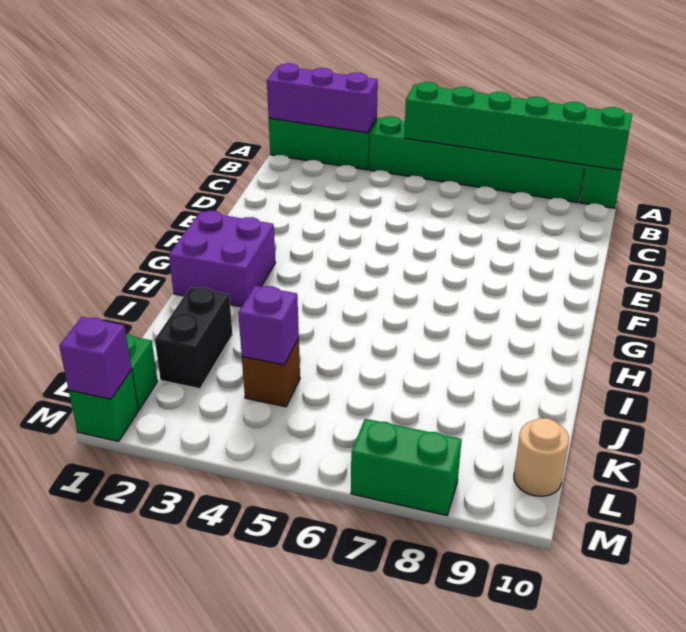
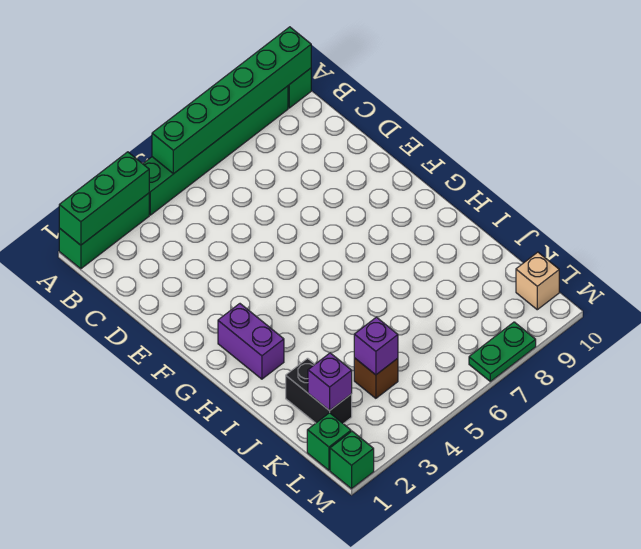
purple 1x3 brick [267,63,378,133] -> green 1x3 brick [59,152,149,245]
purple 2x2 brick [169,211,276,307] -> purple 1x2 brick [218,304,284,379]
tan 1x1 round brick [514,418,569,496] -> tan 1x1 brick [516,252,559,310]
purple 1x1 brick [59,317,132,399] -> purple 1x1 brick moved to [308,353,352,411]
green 1x2 brick [351,419,462,516] -> green 1x2 plate [469,322,536,381]

